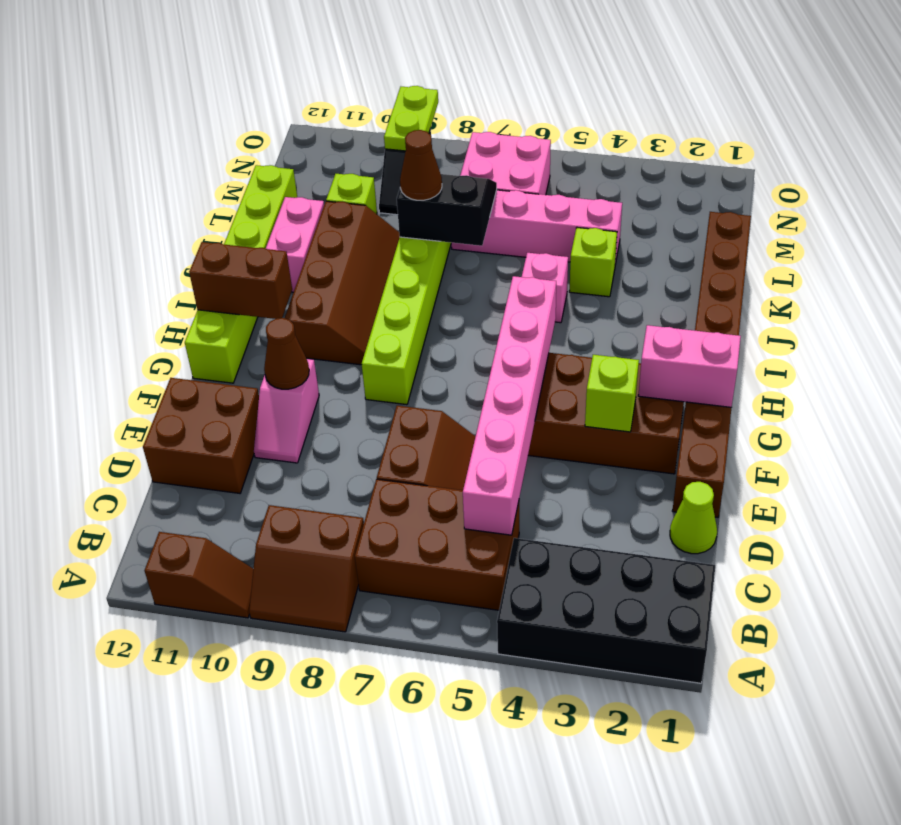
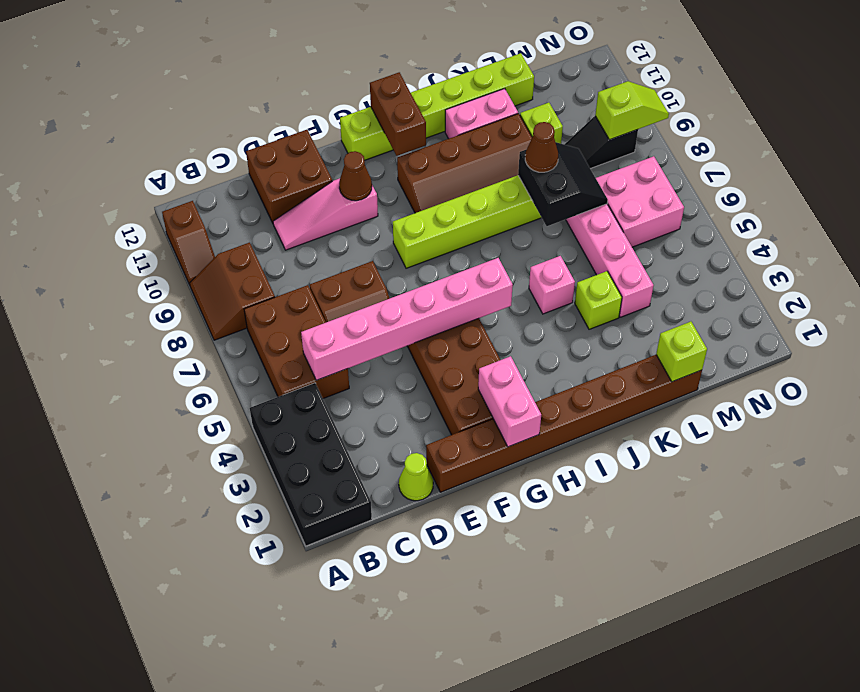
pink 1x2 slope [254,359,319,463] -> pink 1x3 slope [273,178,378,250]
lime 1x1 brick [585,355,639,432] -> lime 1x1 brick moved to [656,322,707,382]
lime 1x2 plate [384,86,438,151] -> lime 1x2 slope [595,81,669,140]

